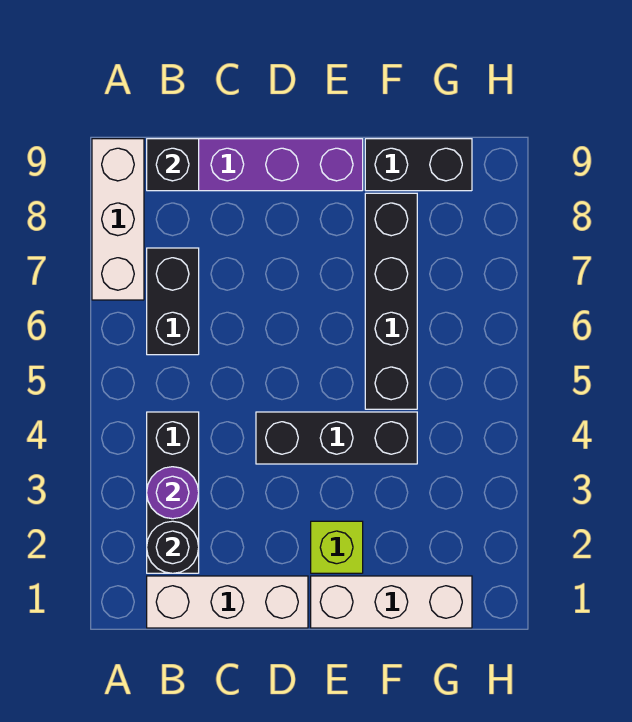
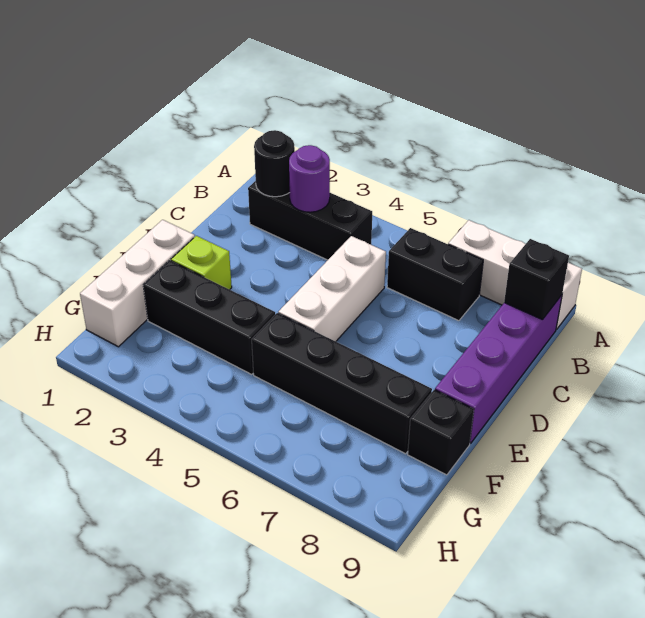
white 1x3 brick [147,576,308,628] -> white 1x3 brick moved to [278,236,386,341]
black 1x3 brick [256,412,417,464] -> black 1x3 brick turned to [143,260,275,374]
black 1x2 brick [365,139,472,191] -> black 1x1 brick [408,390,474,475]

